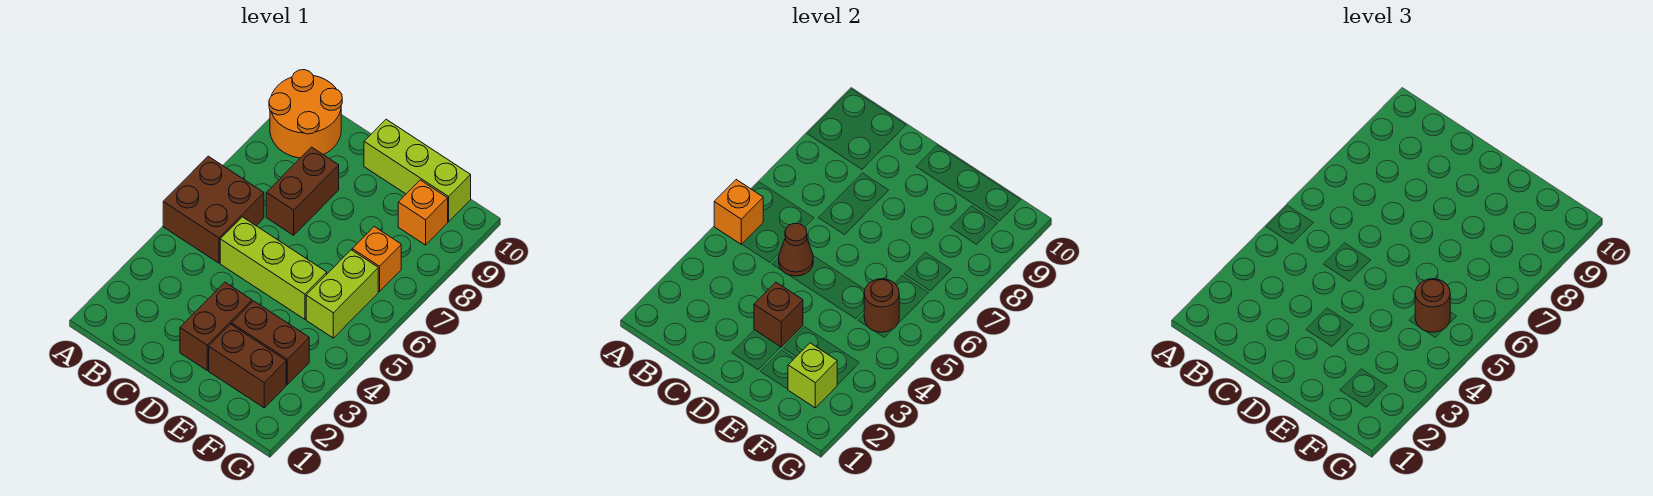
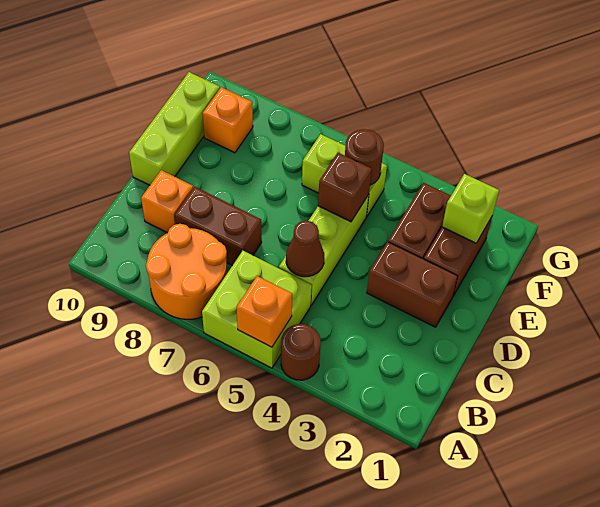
brown 2x2 brick [163,156,264,263] -> lime 2x2 brick [202,251,312,368]
orange 2x2 round brick [269,70,342,158] -> orange 2x2 round brick moved to [146,224,227,319]
brown 1x1 brick [754,282,803,347] -> brown 1x1 brick moved to [318,153,372,222]
brown 1x1 round brick [1415,279,1450,332] -> brown 1x1 round brick moved to [281,324,321,380]
orange 1x1 brick [352,227,401,292] -> orange 1x1 brick moved to [141,170,193,233]

